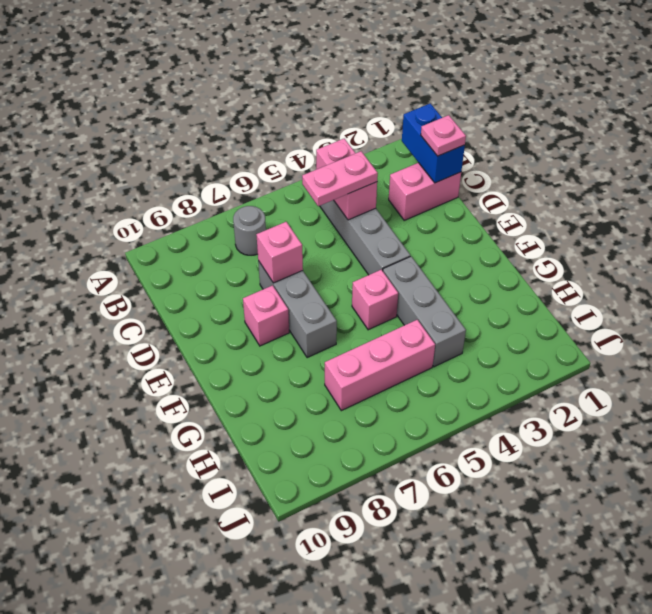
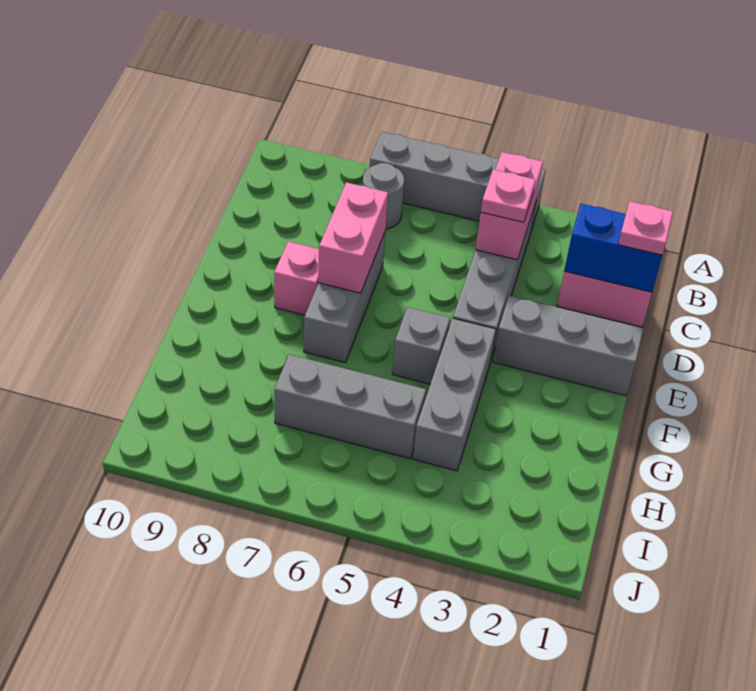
none -> grey 1x4 brick [370,132,545,230]
blue 1x2 brick [402,103,465,183] -> blue 1x2 brick turned to [564,204,662,292]
pink 1x2 plate [302,151,378,206] -> pink 1x1 plate [481,170,535,222]
pink 1x1 brick [256,222,303,283] -> pink 1x2 brick [318,182,388,293]
none -> grey 1x3 brick [493,295,644,396]
pink 1x1 brick [352,270,398,330] -> grey 1x1 brick [392,307,450,384]
pink 1x3 brick [325,320,435,411] -> grey 1x3 brick [274,354,426,459]

